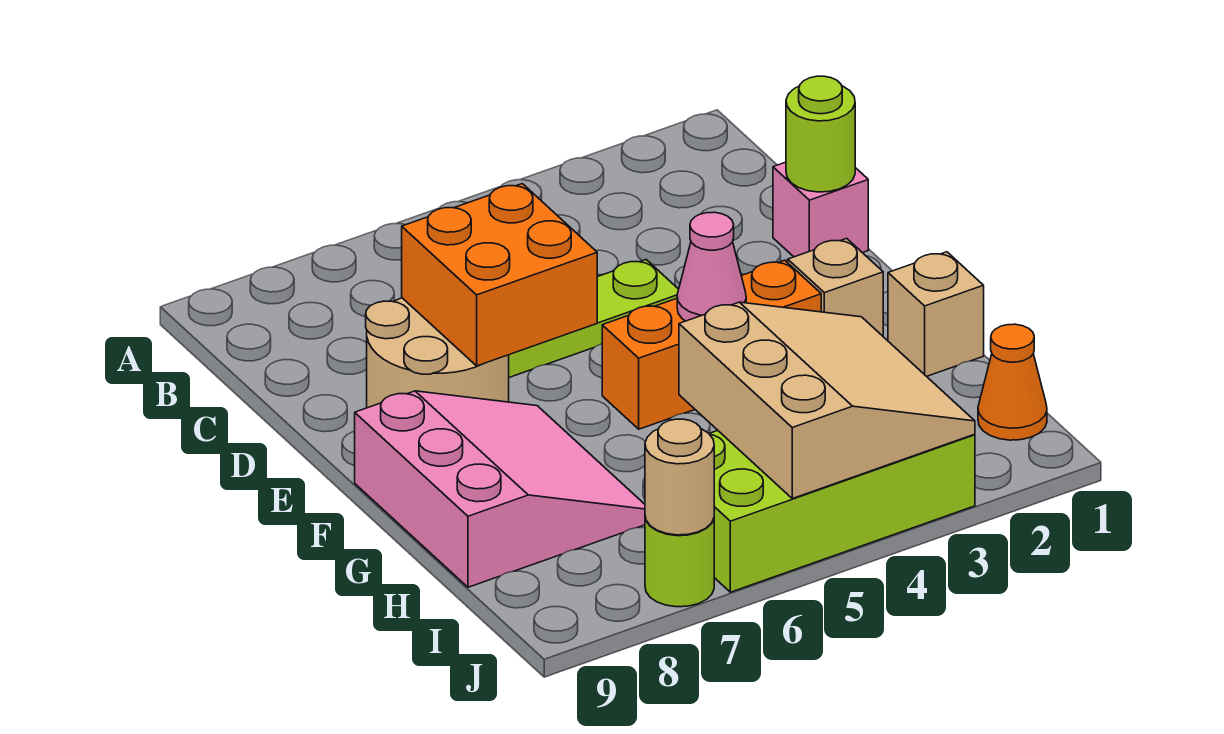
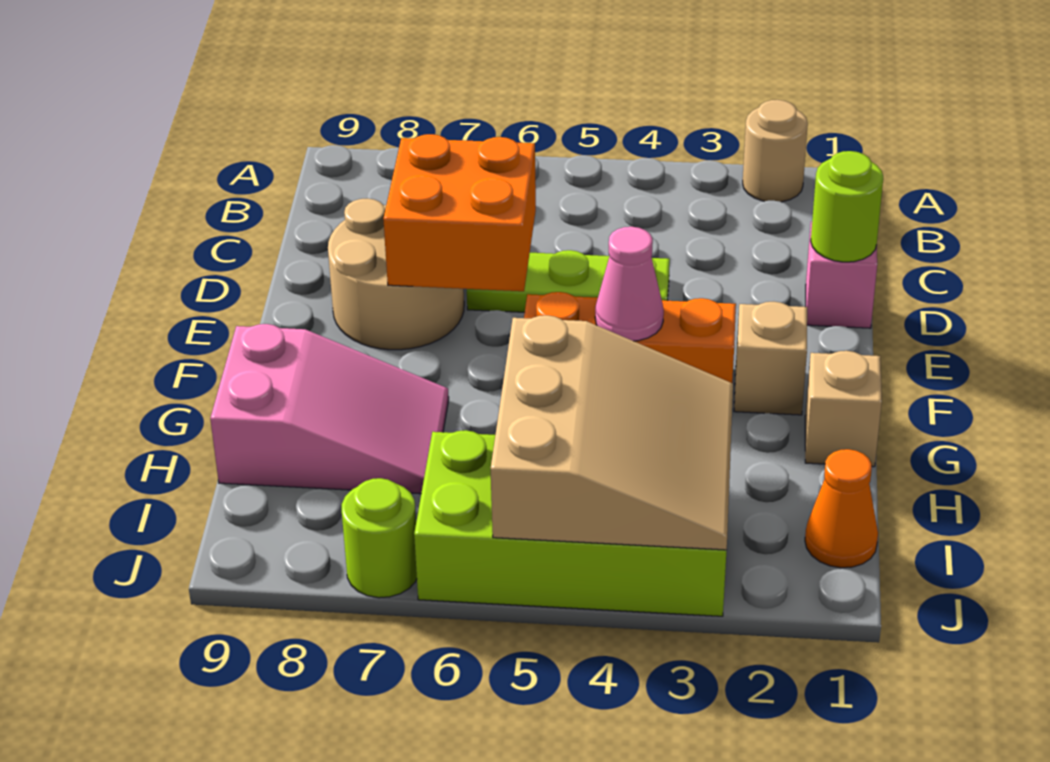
pink 3x3 slope [355,391,645,587] -> pink 2x3 slope [210,324,449,494]
tan 1x1 round brick [645,419,714,535] -> tan 1x1 round brick moved to [743,100,808,202]

